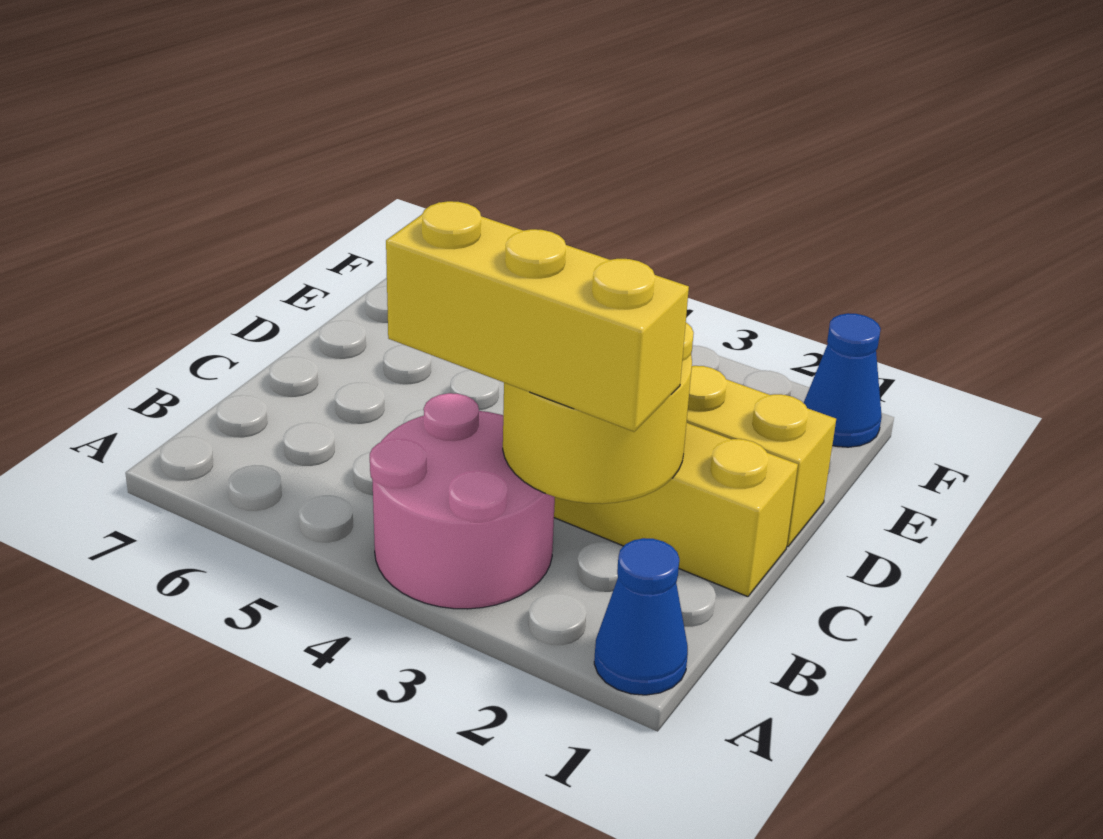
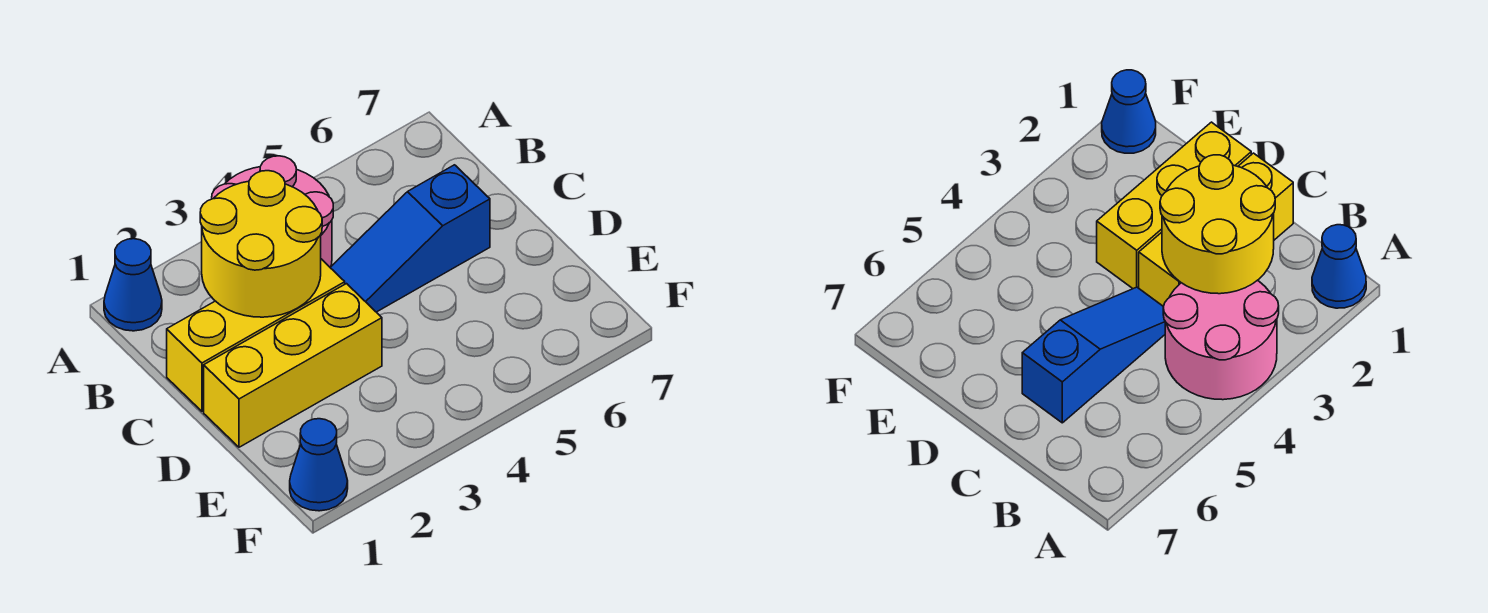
yellow 1x3 brick [386,201,689,432] -> none
none -> blue 1x3 slope [330,165,490,312]

